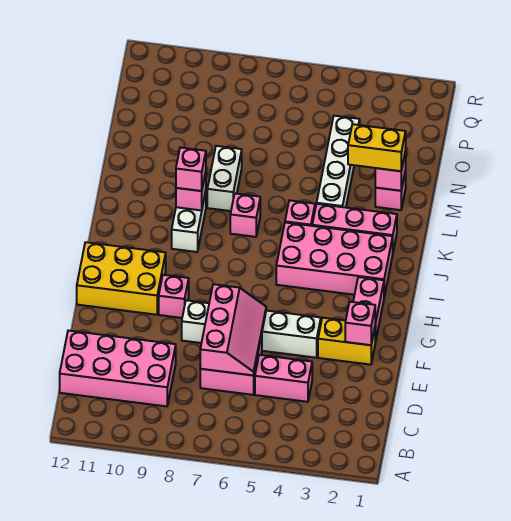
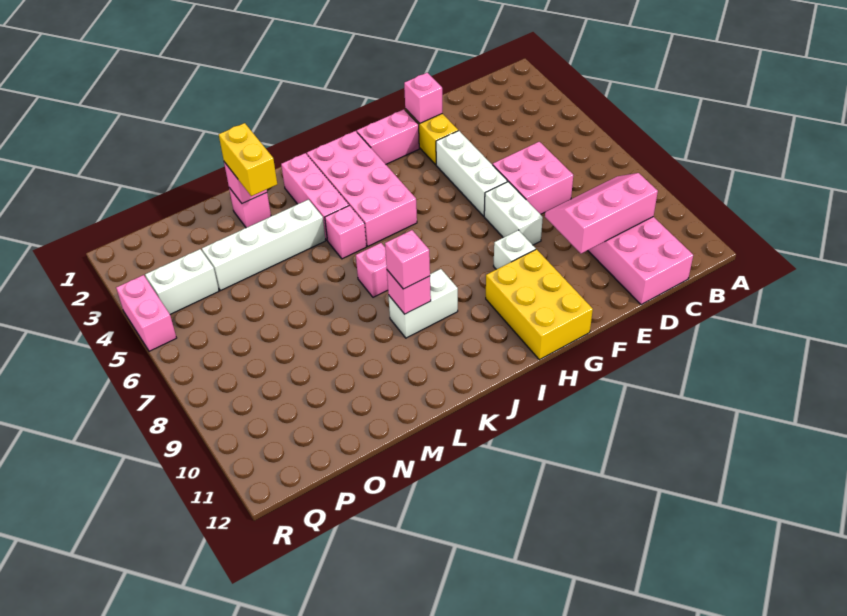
pink 1x2 brick [255,355,312,402] -> pink 1x2 brick moved to [116,275,176,351]
pink 2x3 slope [200,284,266,375] -> pink 2x3 slope moved to [545,173,658,254]
pink 1x1 brick [159,275,189,318] -> white 1x1 brick [494,230,536,269]
white 1x2 brick [207,146,242,211] -> white 1x2 brick moved to [145,249,219,314]

